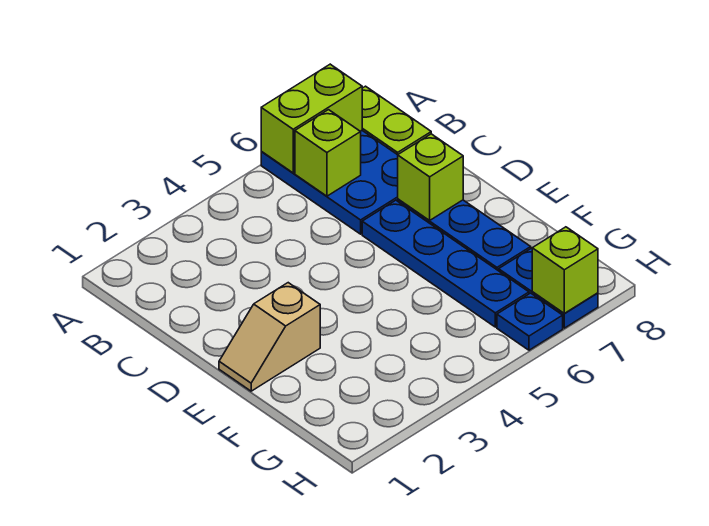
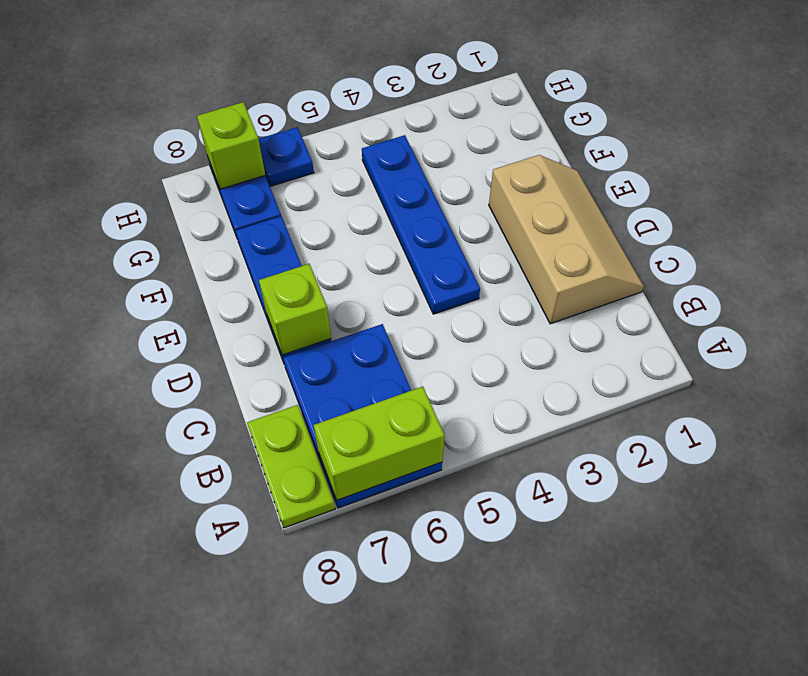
lime 1x1 brick [295,110,361,196] -> none
blue 1x4 plate [362,200,529,327] -> blue 1x4 plate moved to [362,135,480,314]
tan 1x2 slope [219,283,320,391] -> tan 2x3 slope [489,155,644,324]

